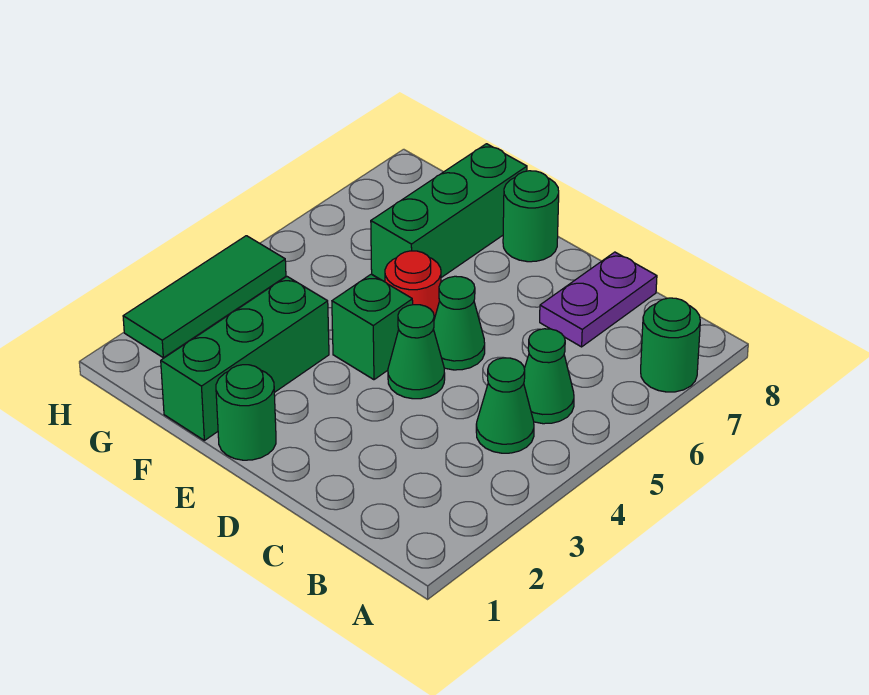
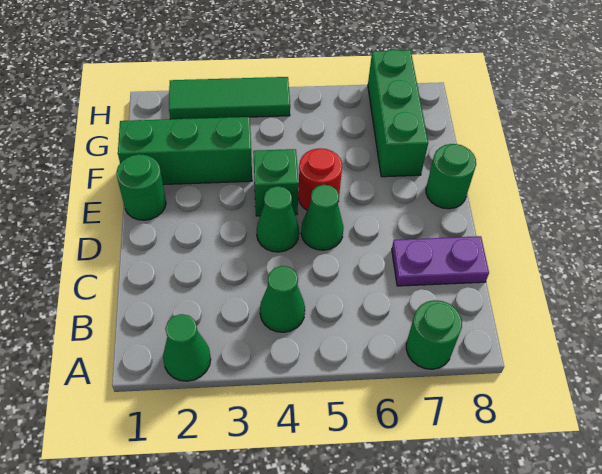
green 1x1 cone [524,329,574,424] -> green 1x1 cone moved to [163,314,211,381]
green 1x3 brick [371,144,527,282] -> green 1x3 brick turned to [368,49,428,177]

